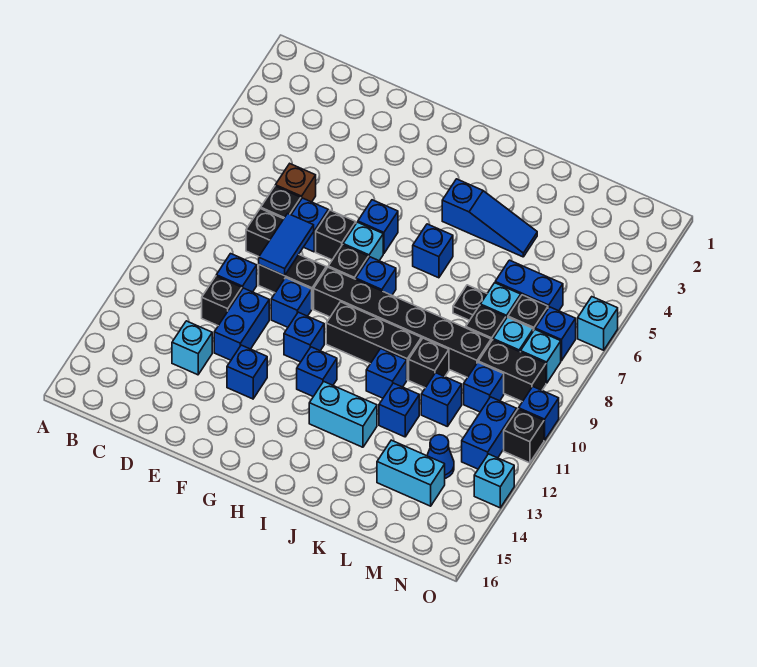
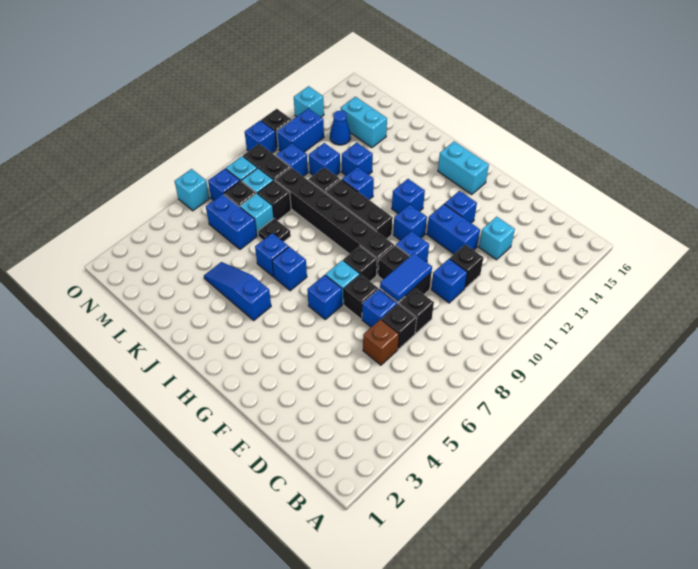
blue 1x2 brick [214,288,269,360] -> blue 1x2 brick turned to [427,204,480,254]
blue 1x1 brick [356,257,396,295] -> blue 1x1 brick moved to [255,233,289,277]
cyan 1x2 brick [309,382,377,447] -> cyan 1x2 brick moved to [438,141,489,195]

